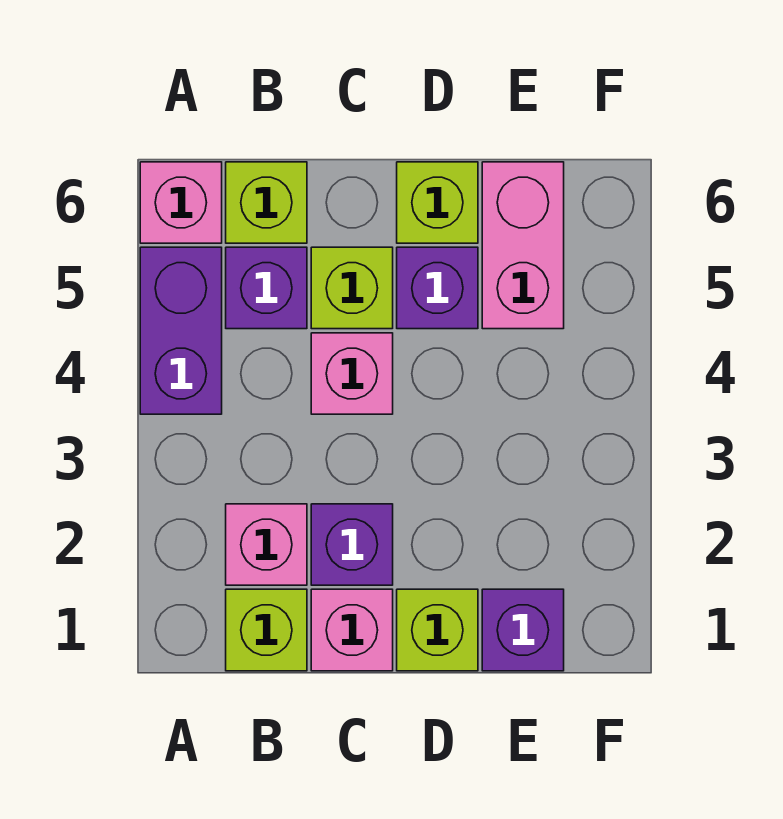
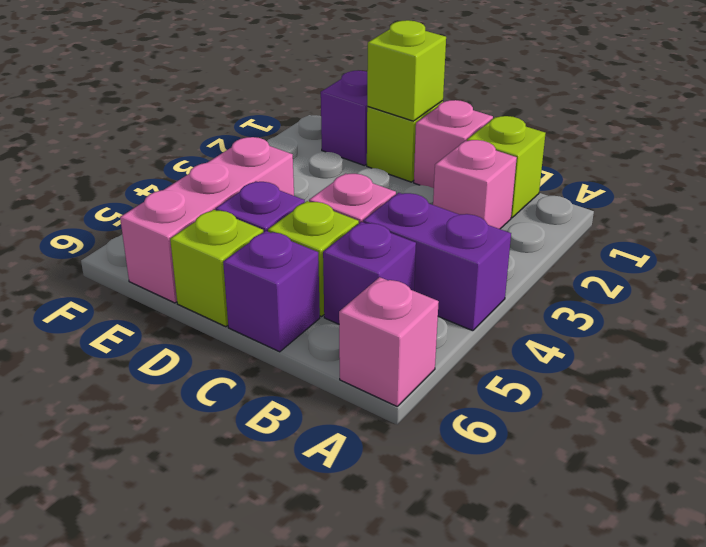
purple 1x2 brick [140,247,222,414] -> purple 1x2 brick turned to [363,193,511,331]
lime 1x1 brick [226,162,307,243] -> lime 1x1 brick moved to [367,20,446,121]
purple 1x1 brick [311,504,393,585] -> purple 1x1 brick moved to [223,231,320,352]
pink 1x2 brick [482,162,564,329] -> pink 1x3 brick [120,137,294,303]

